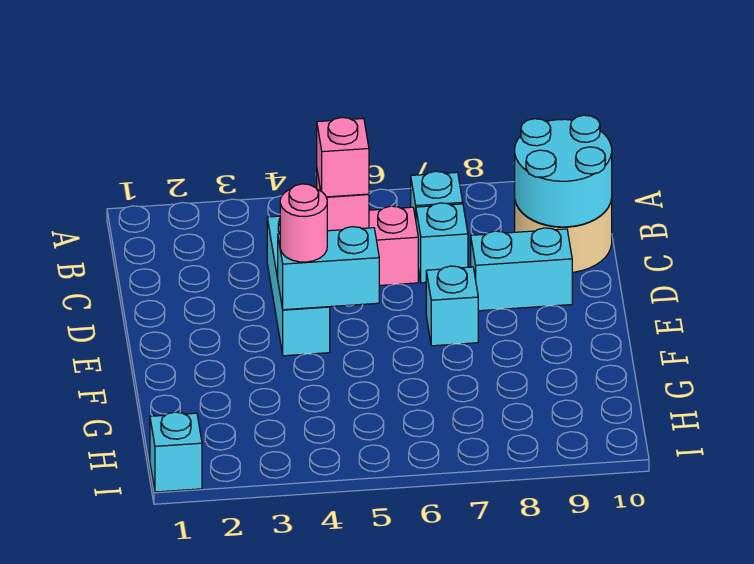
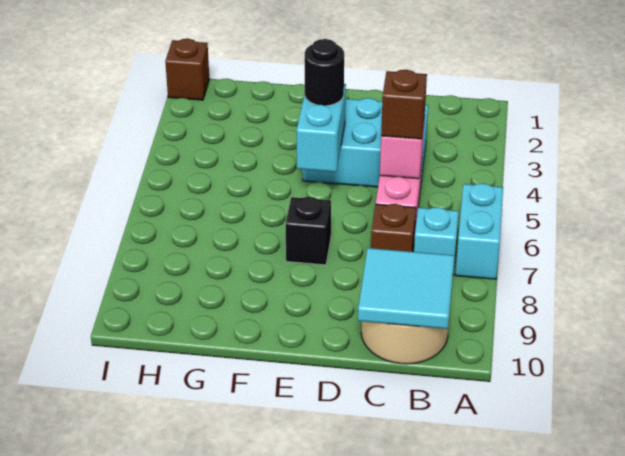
cyan 2x2 round brick [515,115,612,227] -> cyan 2x2 tile [358,248,454,329]
cyan 1x3 brick [267,216,330,356] -> cyan 2x3 brick [302,98,428,187]
pink 1x1 brick [317,117,369,197] -> brown 1x1 brick [381,70,427,139]
cyan 1x1 brick [416,203,468,283] -> brown 1x1 brick [371,204,416,252]
cyan 1x2 brick [471,228,572,311] -> cyan 1x2 brick moved to [455,183,503,279]
pink 1x1 round brick [280,184,327,262] -> black 1x1 round brick [305,39,344,106]
cyan 1x1 brick [426,266,478,346] -> black 1x1 brick [286,197,331,265]
cyan 1x1 brick [150,412,202,492] -> brown 1x1 brick [165,39,209,100]

